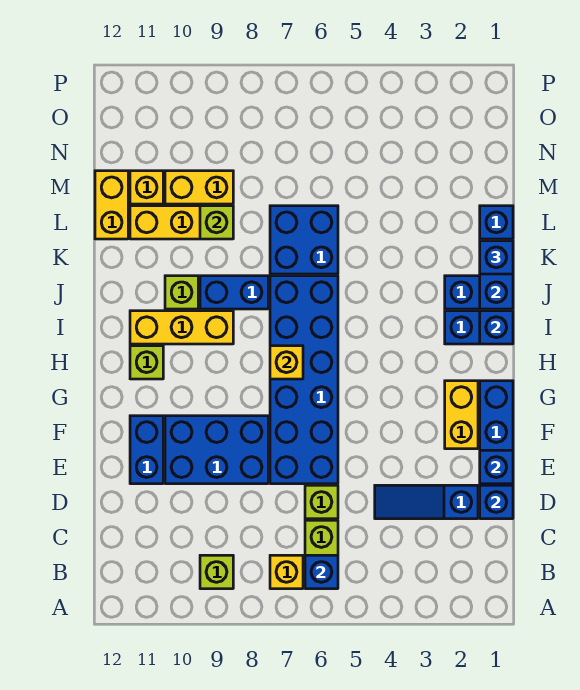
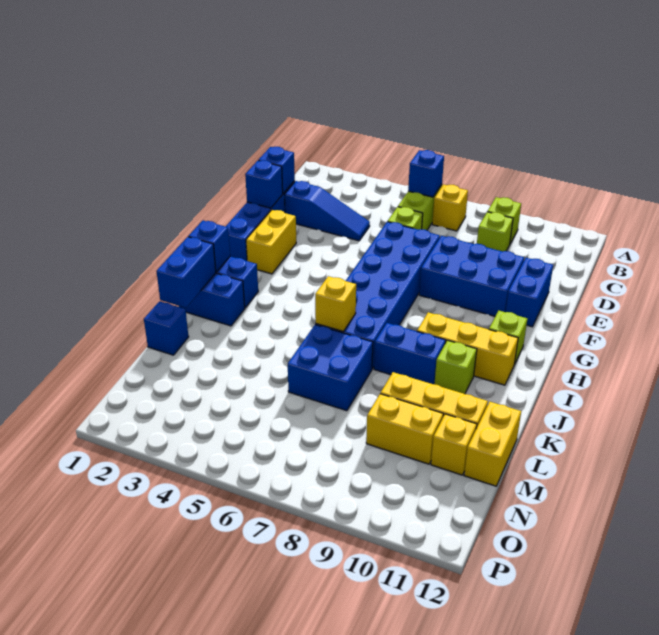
yellow 1x1 brick [270,346,303,379] -> yellow 1x1 brick moved to [315,276,356,332]
blue 1x1 brick [480,241,513,274] -> none
lime 1x1 brick [200,206,233,239] -> lime 1x1 brick moved to [477,212,513,252]

